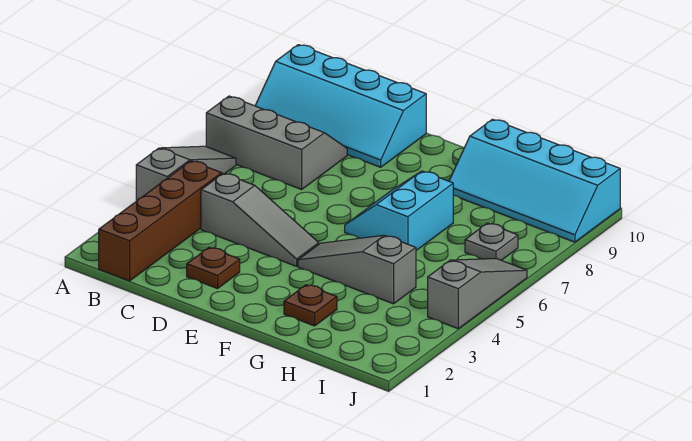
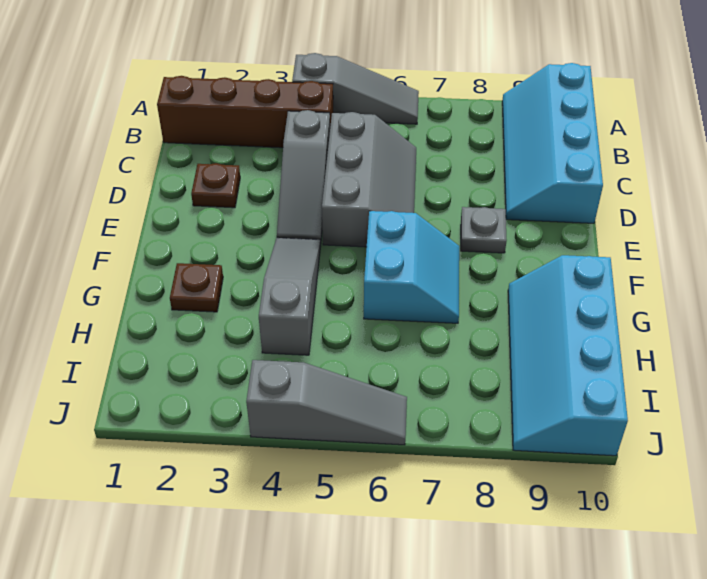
grey 2x3 slope [206,96,347,189] -> grey 2x3 slope moved to [322,112,416,247]
cyan 2x2 slope [345,171,453,250] -> cyan 2x2 slope turned to [364,211,459,323]
grey 1x1 plate [465,223,518,260] -> grey 1x1 plate moved to [461,207,507,253]

